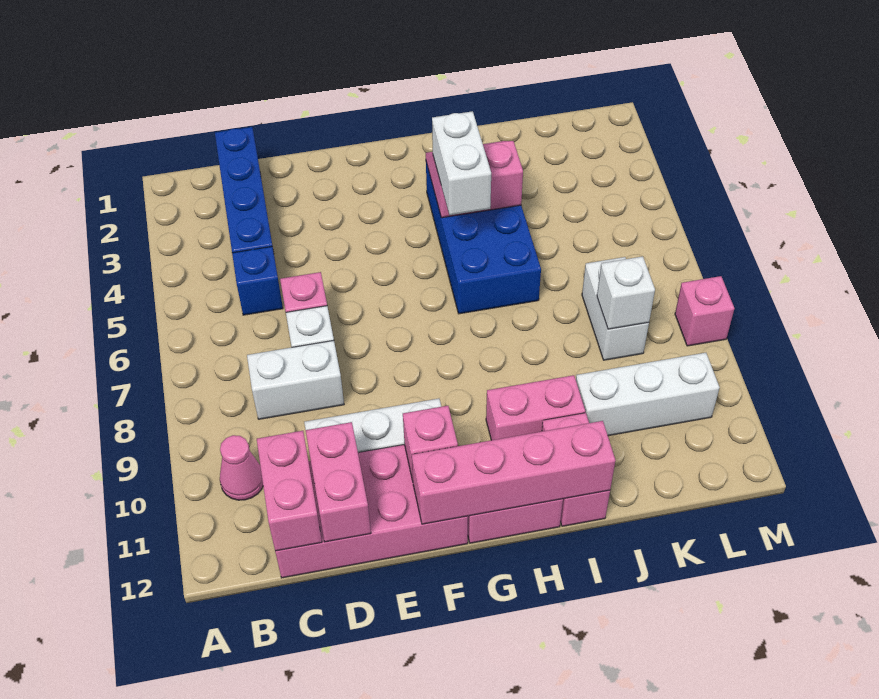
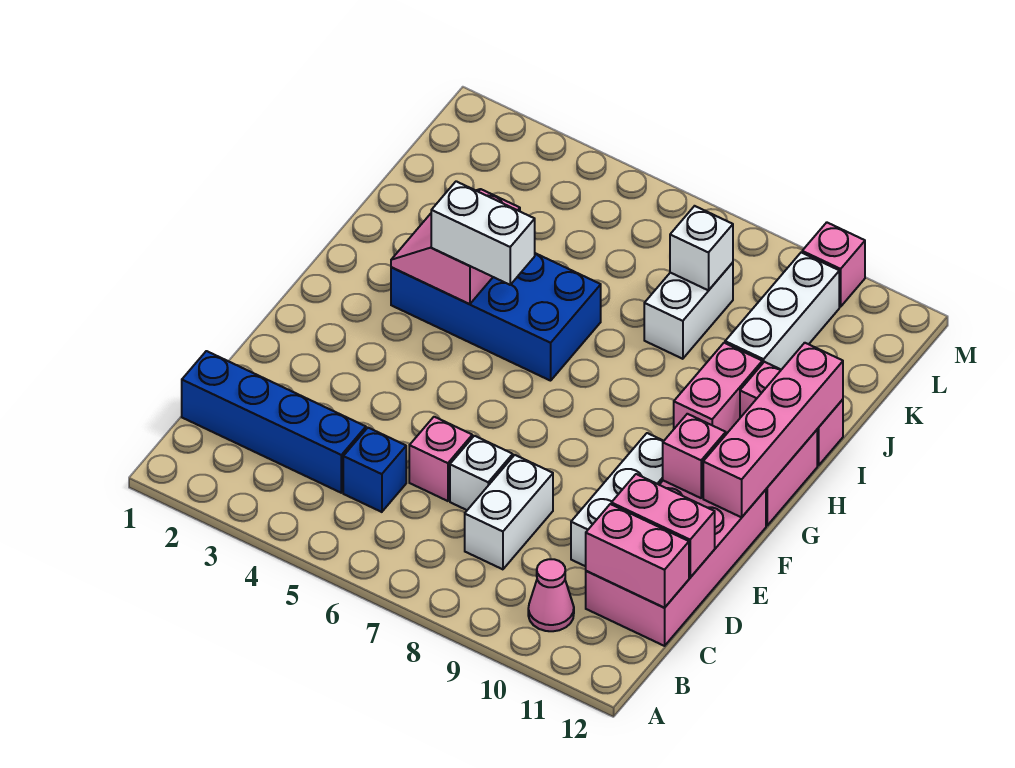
white 1x2 brick [582,257,649,360] -> white 1x2 brick turned to [644,263,733,359]
pink 1x1 brick [675,276,734,346] -> pink 1x1 brick moved to [802,222,865,307]

